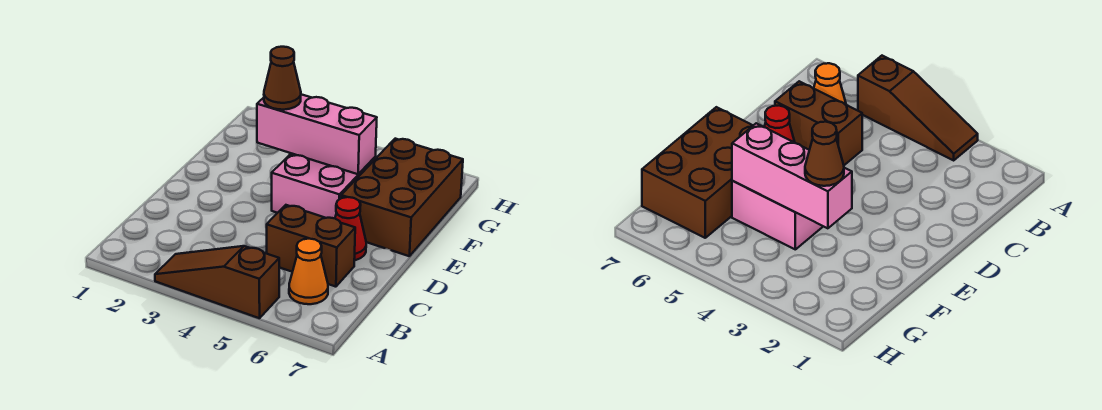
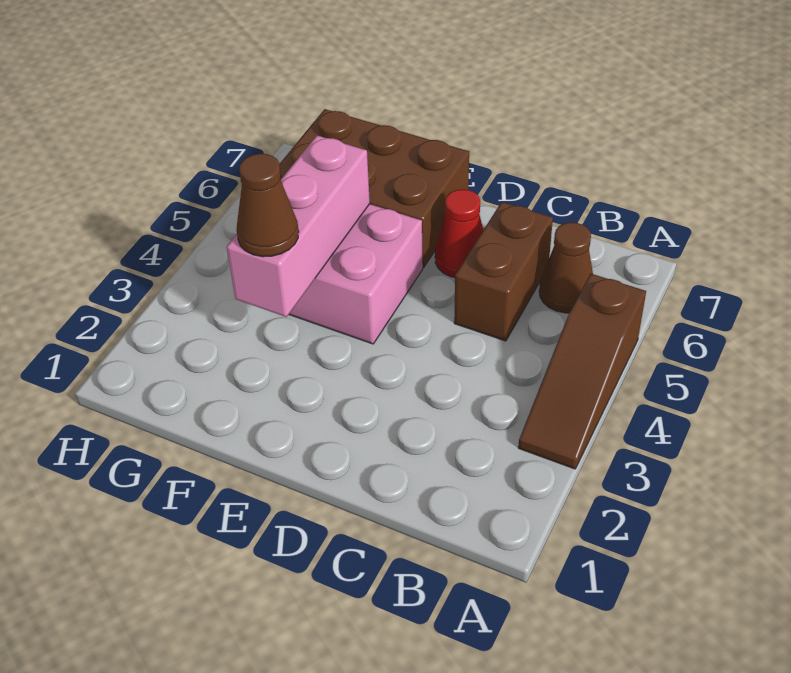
orange 1x1 cone [289,239,328,304] -> brown 1x1 cone [539,222,593,313]

